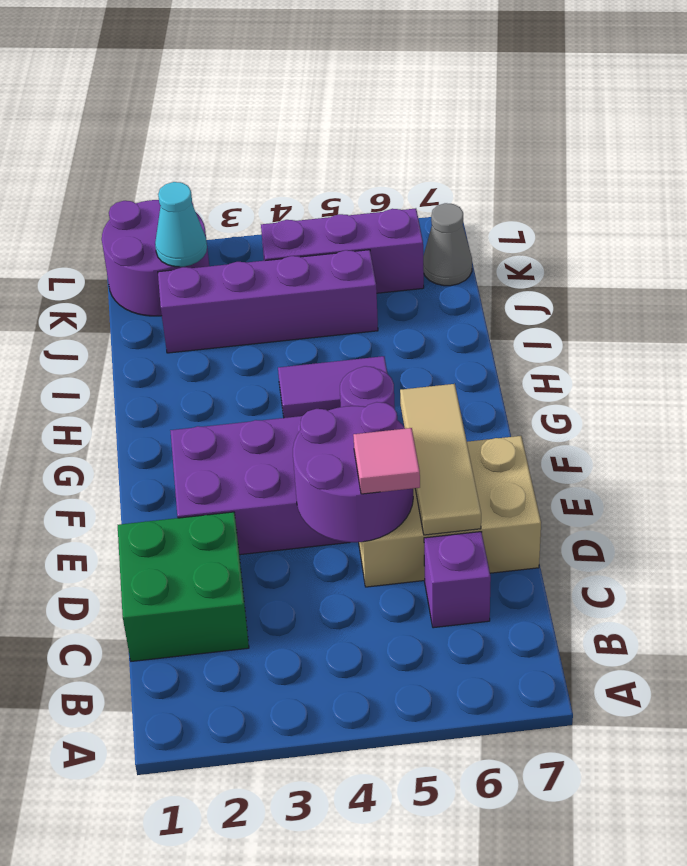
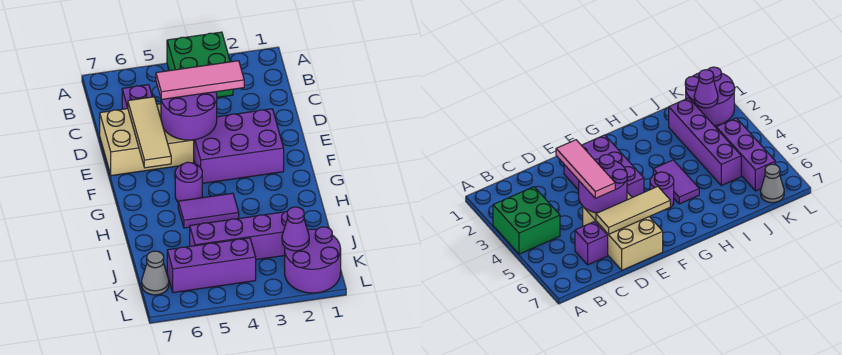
green 2x2 brick [118,512,249,661] -> green 2x2 brick moved to [167,32,233,97]
pink 1x1 tile [353,428,420,494] -> pink 1x3 tile [156,61,244,100]
cyan 1x1 cone [155,182,207,267] -> purple 1x1 cone [282,207,309,251]

